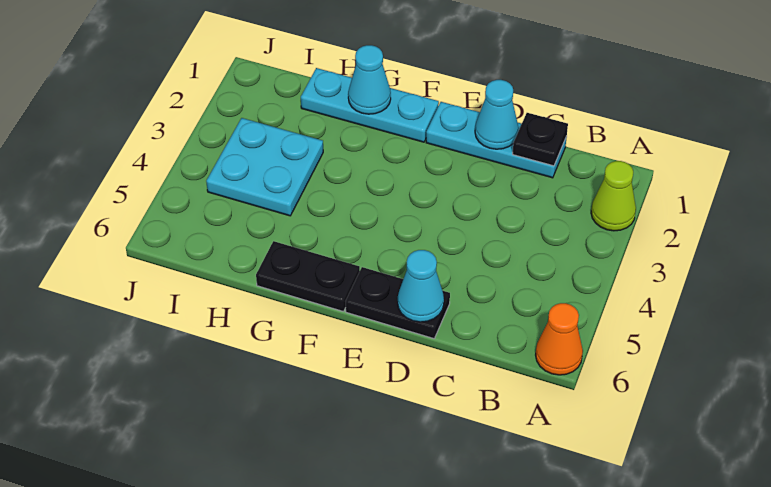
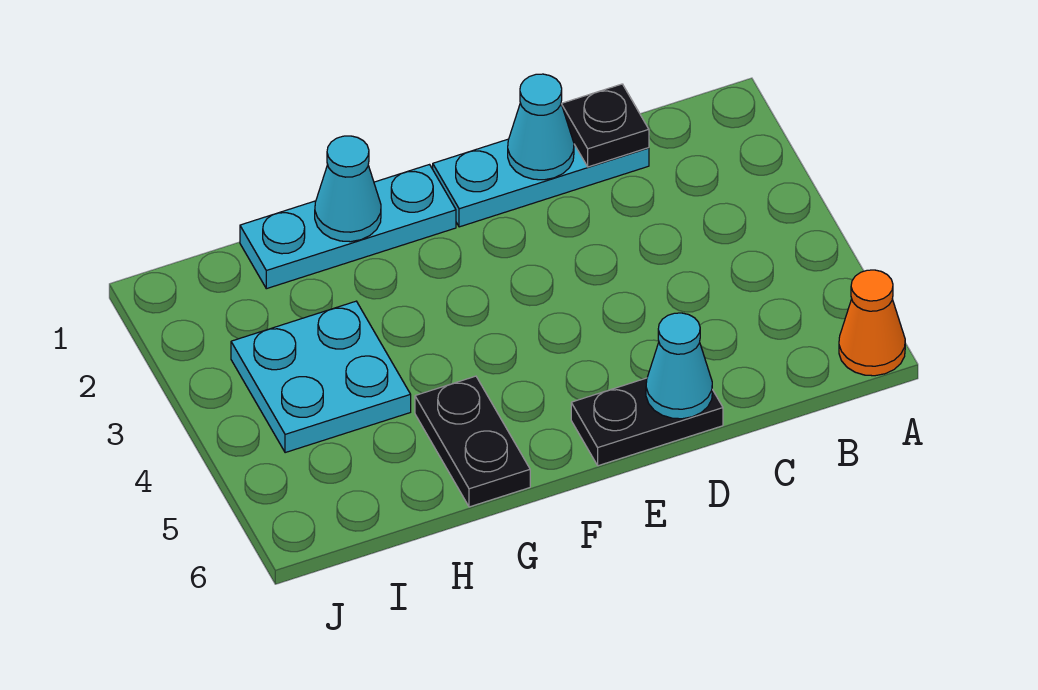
lime 1x1 cone [591,161,636,231] -> none
black 1x2 plate [256,241,360,312] -> black 1x2 plate turned to [415,376,530,507]

